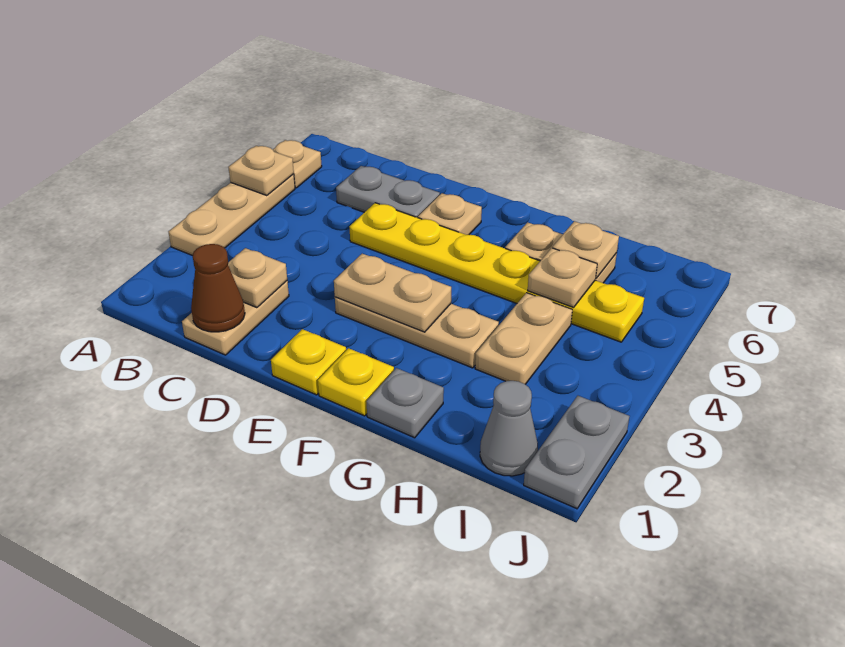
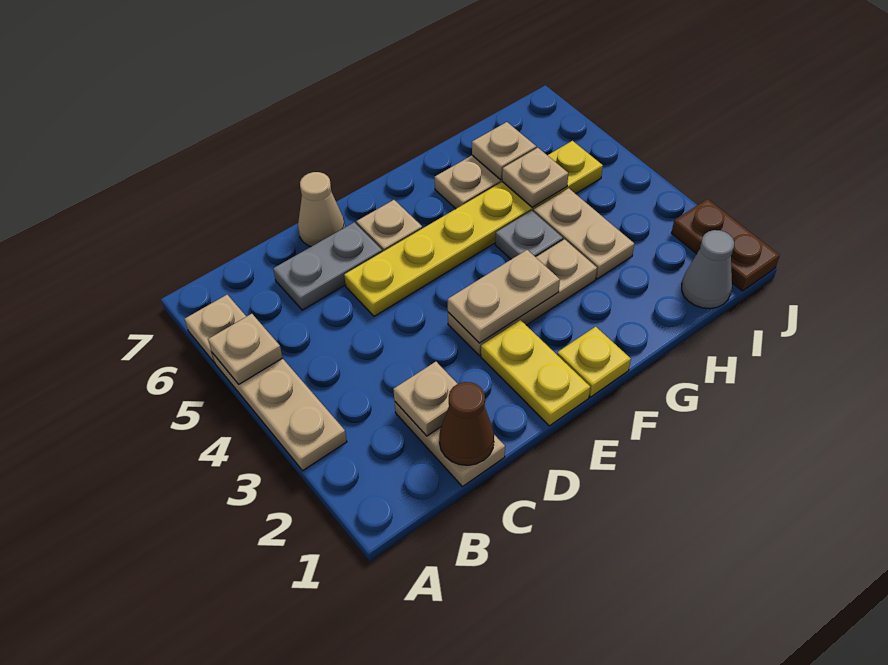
none -> tan 1x1 cone [298,172,345,247]
yellow 1x1 plate [271,329,346,395] -> yellow 1x2 plate [481,320,590,426]
grey 1x1 plate [367,368,444,438] -> grey 1x1 plate moved to [495,211,563,259]
grey 1x2 plate [524,396,629,509] -> brown 1x2 plate [672,199,780,291]

